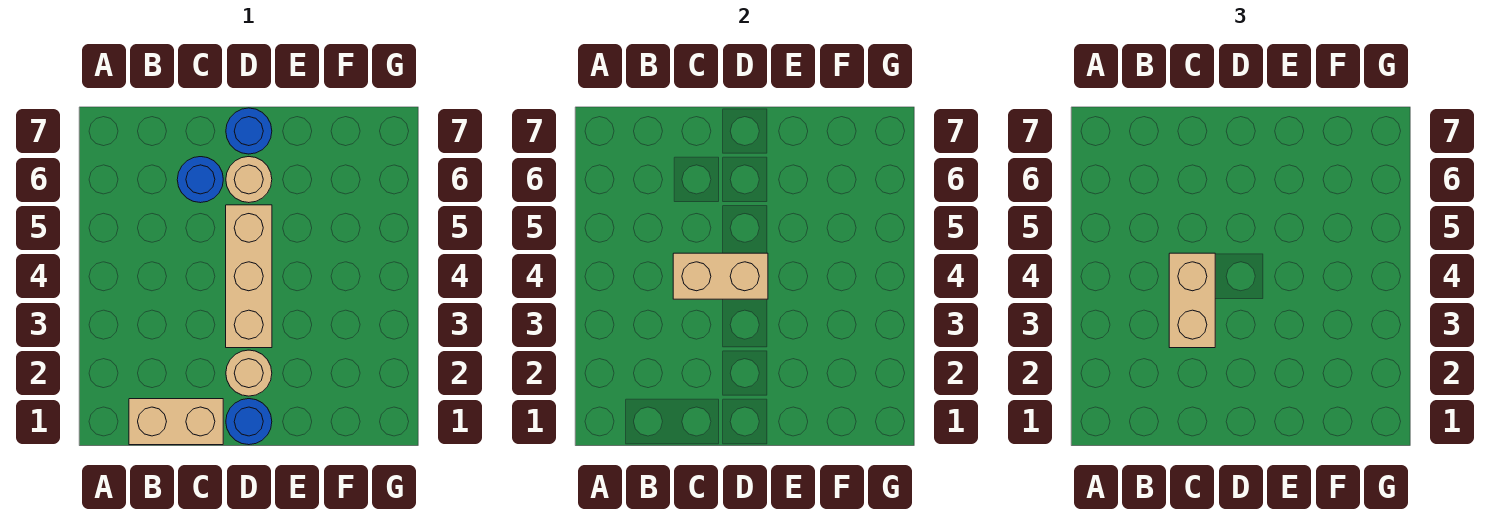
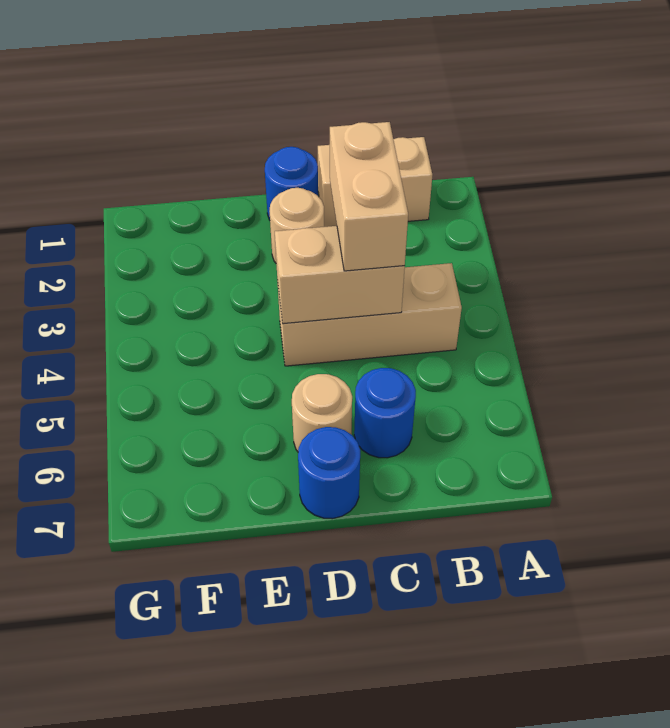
tan 1x3 brick [226,205,272,348] -> tan 1x3 brick turned to [278,263,462,366]

